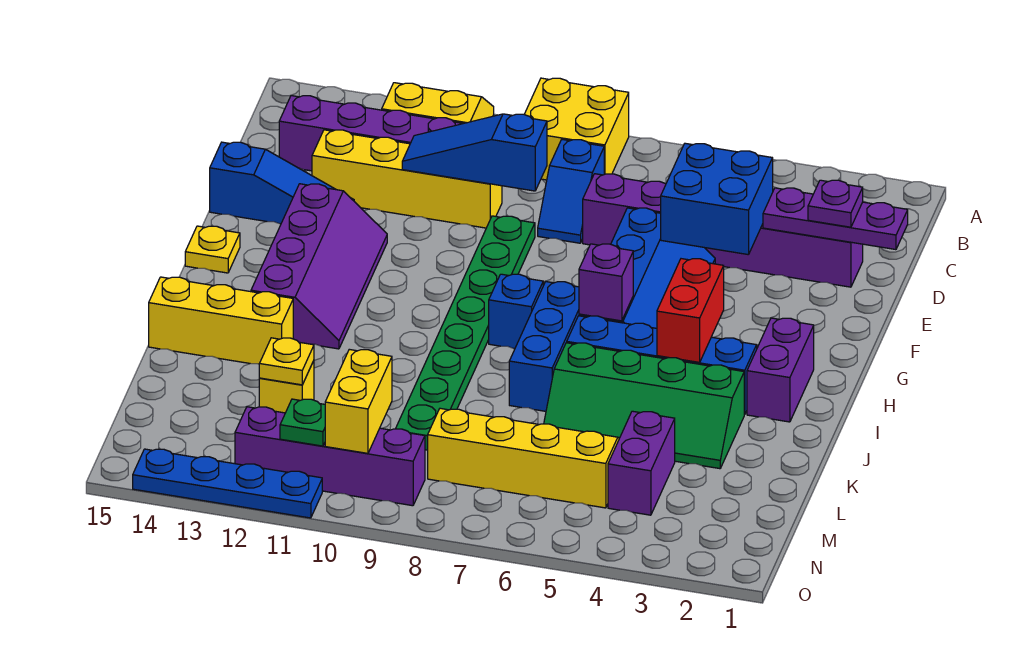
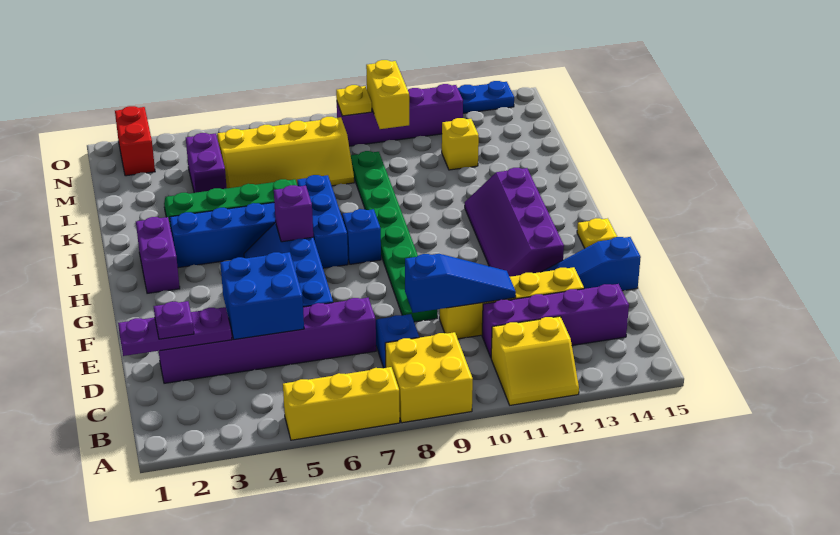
red 1x2 brick [657,259,724,362] -> red 1x2 brick moved to [115,106,155,176]
yellow 1x3 brick [149,277,293,364] -> yellow 1x3 brick moved to [283,367,400,440]
yellow 1x1 plate [259,338,314,385] -> yellow 1x1 plate moved to [336,85,372,116]
green 1x1 plate [280,399,325,446] -> none

